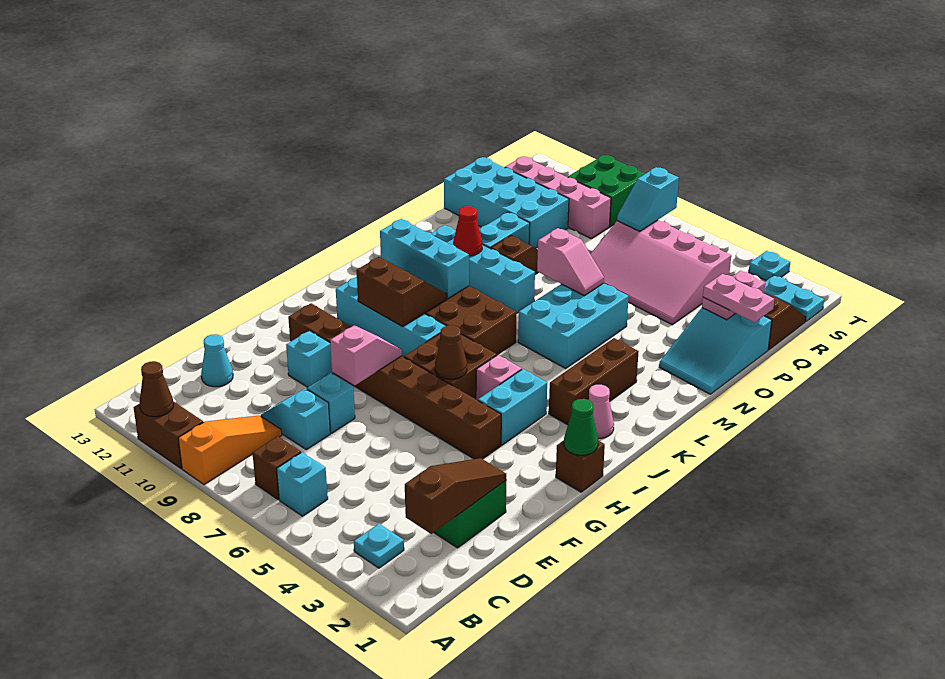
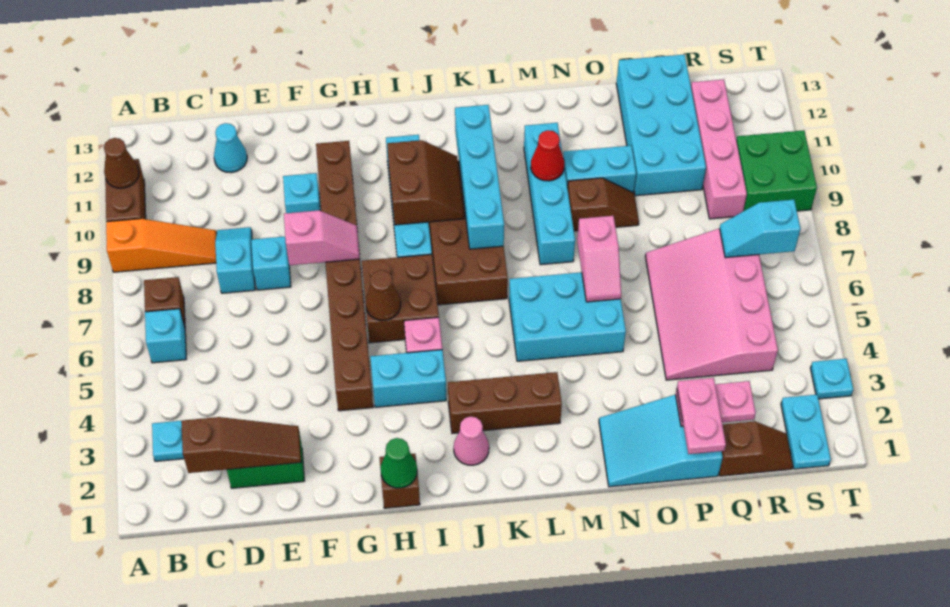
cyan 1x3 brick [380,219,469,298] -> cyan 1x4 brick [455,105,504,249]

